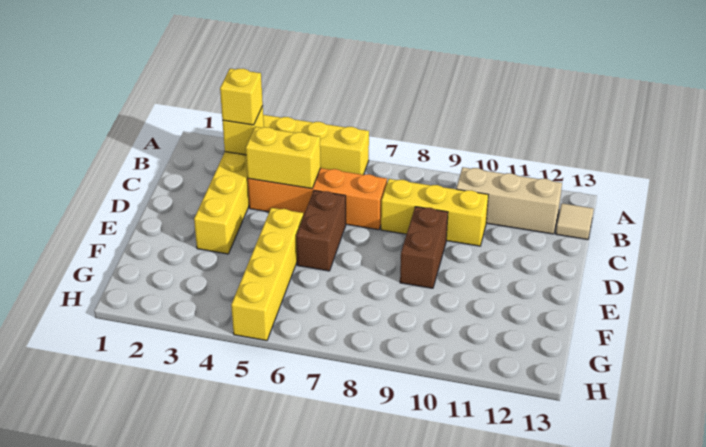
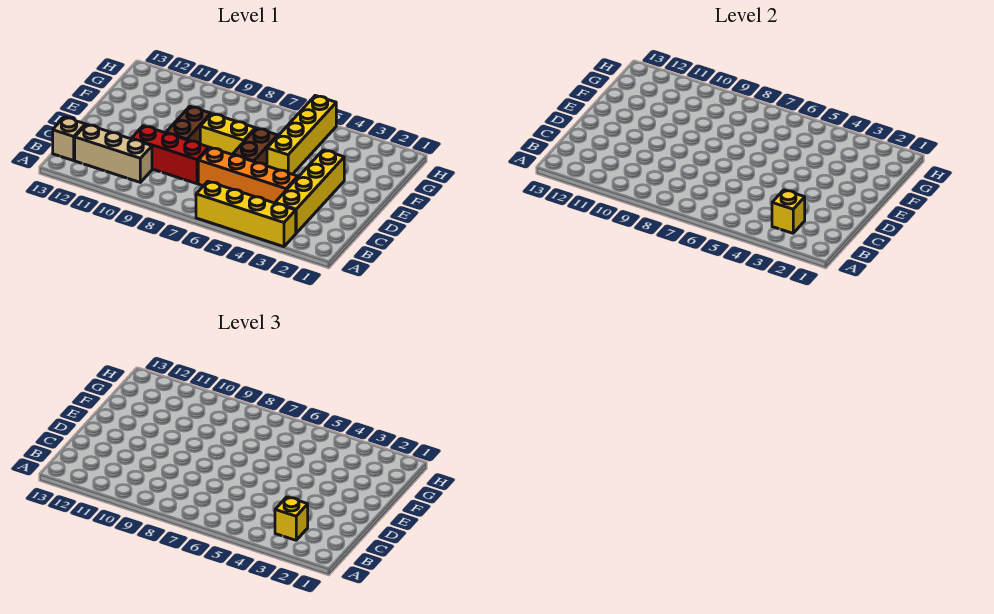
tan 1x1 tile [556,203,593,240] -> tan 1x1 brick [53,117,85,161]
yellow 1x2 brick [246,127,321,189] -> yellow 1x2 brick moved to [200,114,255,155]
yellow 1x3 brick [381,179,488,246] -> red 1x3 brick [131,126,209,184]

